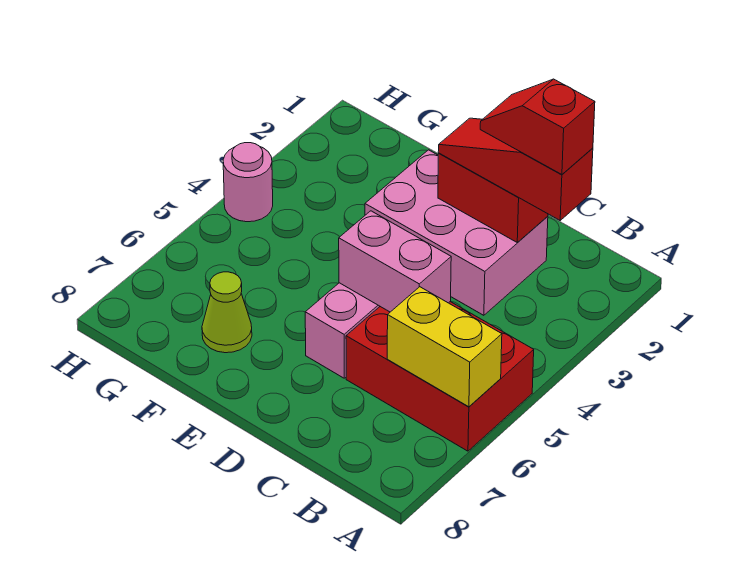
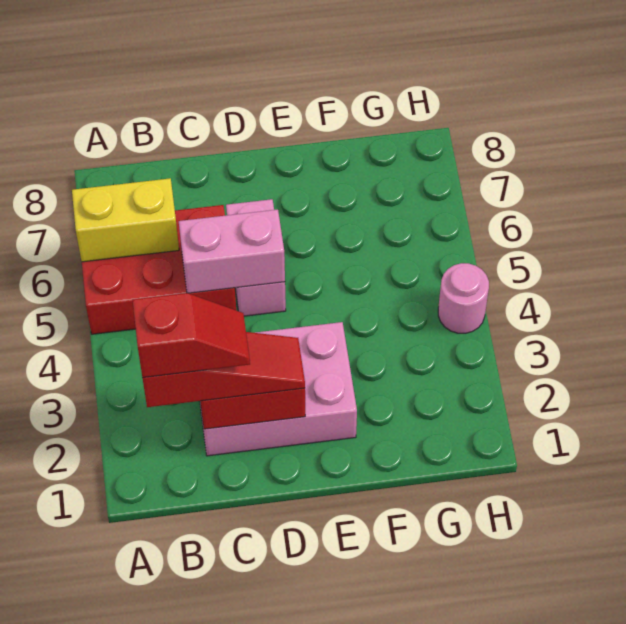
lime 1x1 cone [202,272,252,353] -> none

